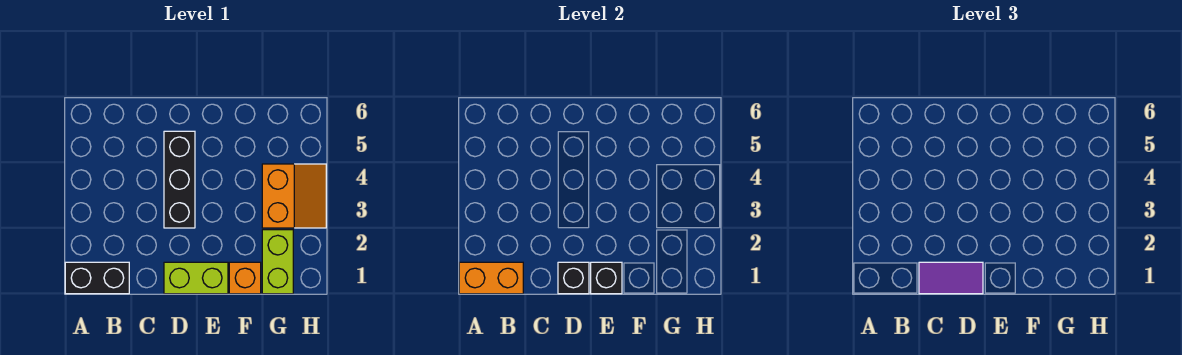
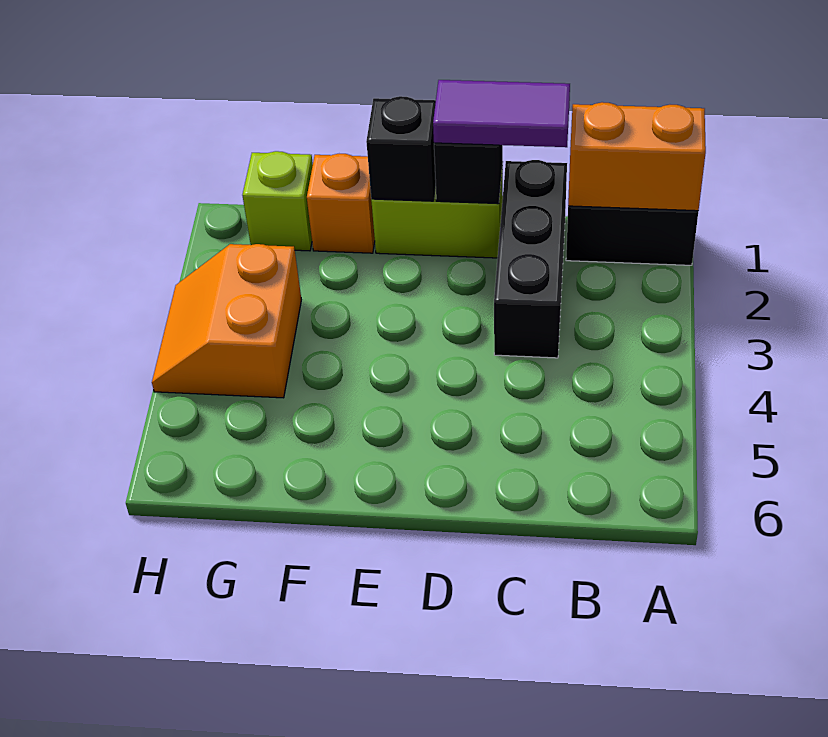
black 1x3 brick [164,131,195,228] -> black 1x3 brick moved to [494,160,567,358]
lime 1x2 brick [262,230,293,294] -> lime 1x1 brick [242,151,313,251]

